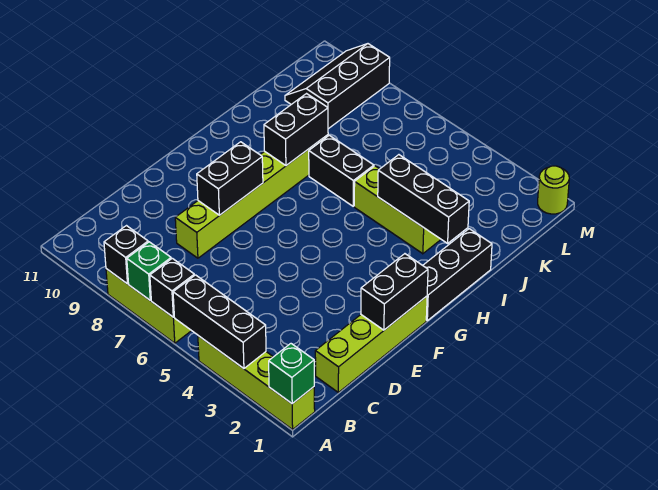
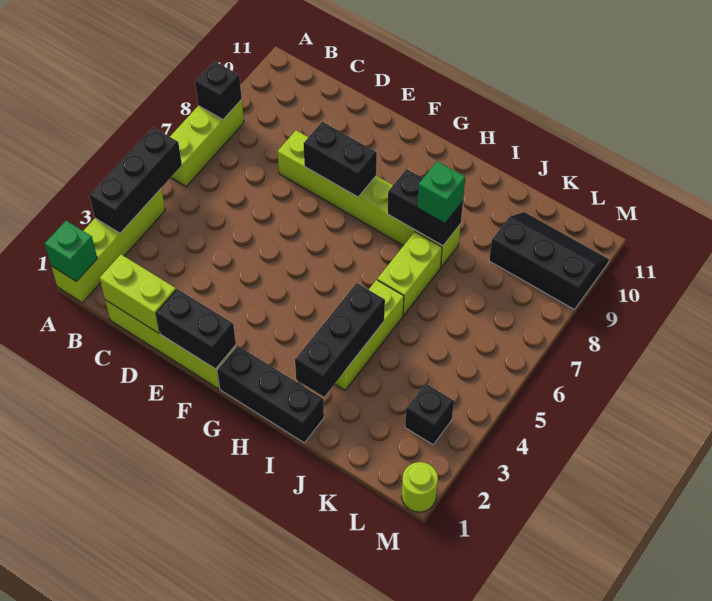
black 1x1 brick [150,258,194,317] -> black 1x1 brick moved to [405,383,454,445]
green 1x1 brick [127,242,171,300] -> green 1x1 brick moved to [417,161,465,223]
none -> lime 1x2 brick [100,255,176,333]
black 1x2 brick [309,135,374,206] -> lime 1x2 brick [377,232,442,315]

